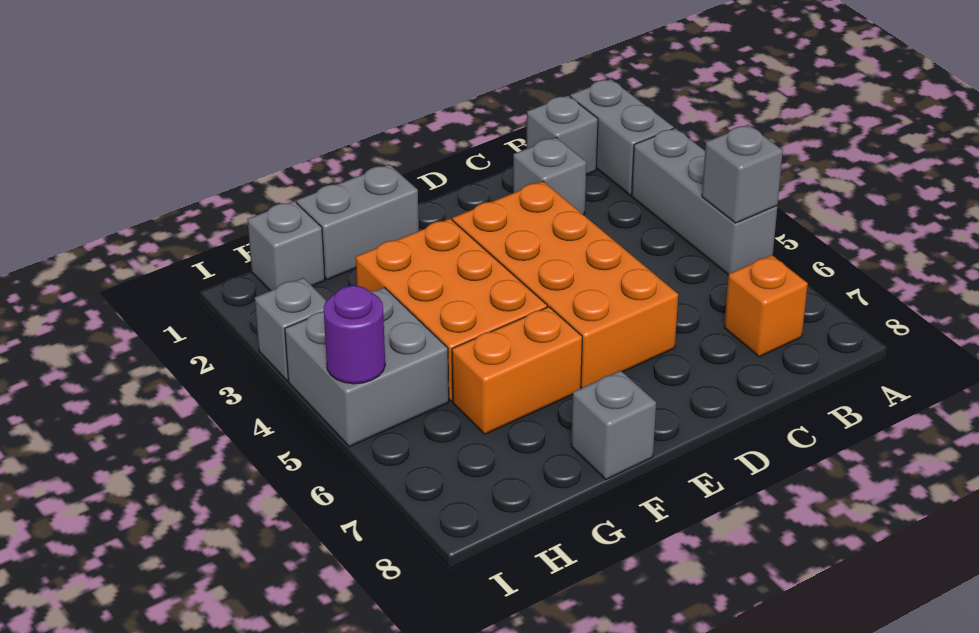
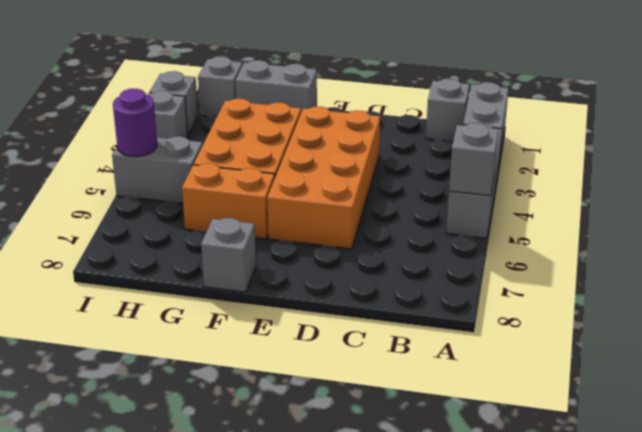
orange 1x1 brick [724,255,808,357] -> none
grey 1x1 brick [513,137,586,215] -> grey 1x1 brick moved to [150,71,198,135]
grey 2x2 brick [285,287,449,447] -> grey 1x2 brick [112,136,203,204]

